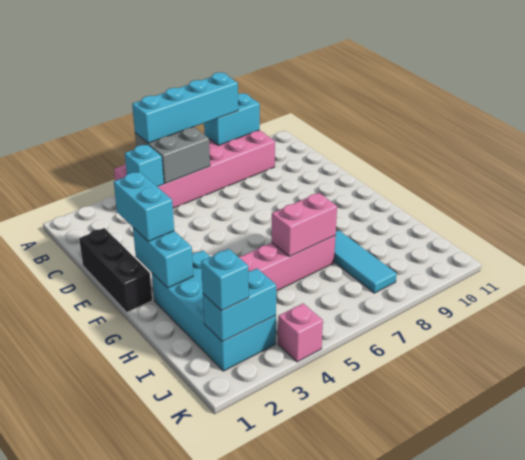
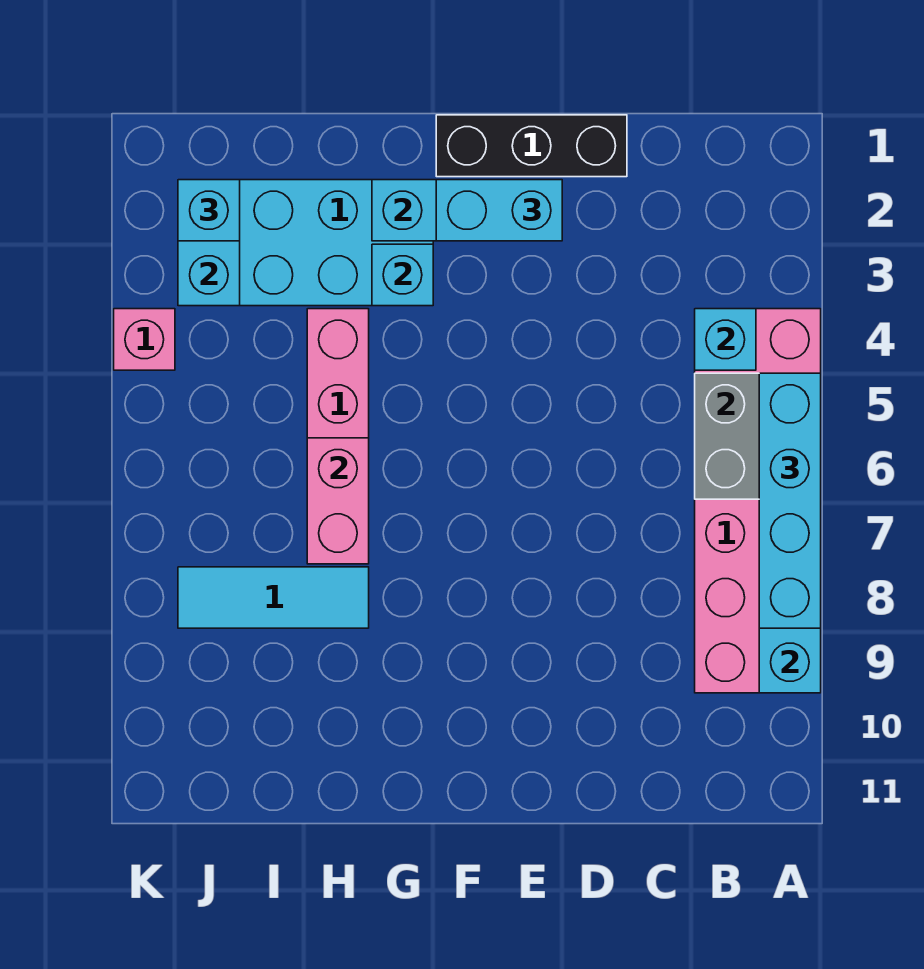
none -> cyan 1x1 brick [372,244,433,306]

